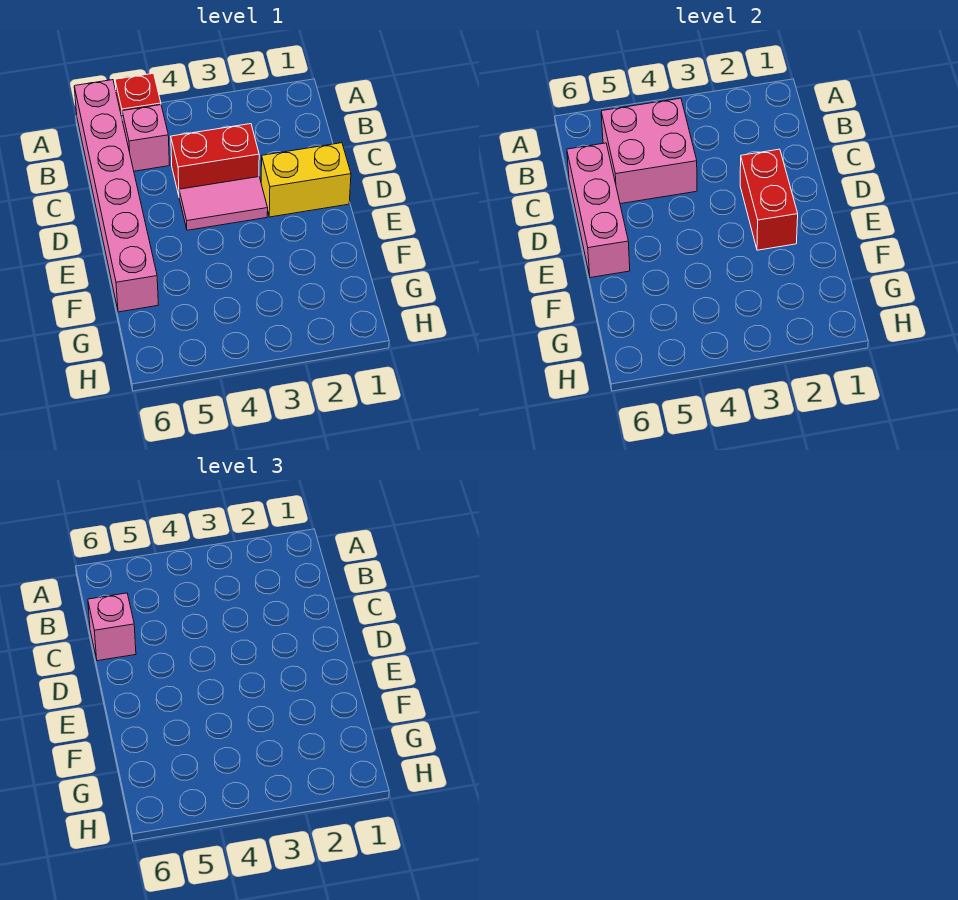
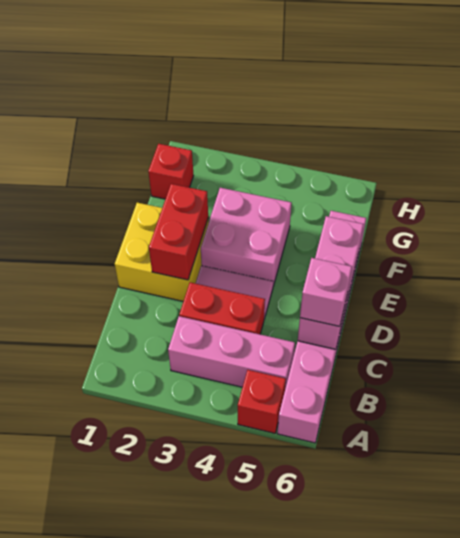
pink 2x2 brick [601,98,697,204] -> pink 2x2 brick moved to [201,188,291,286]
pink 1x1 brick [122,105,169,171] -> pink 1x3 brick [168,316,295,388]
yellow 1x2 brick [261,143,351,217] -> yellow 2x2 brick [115,203,209,301]
none -> red 1x1 brick [148,144,194,199]

